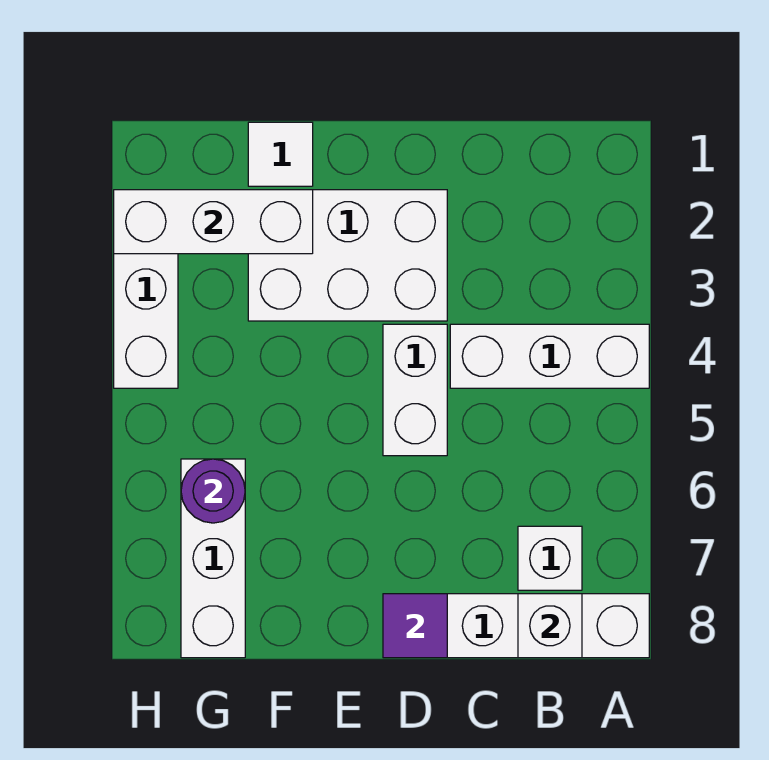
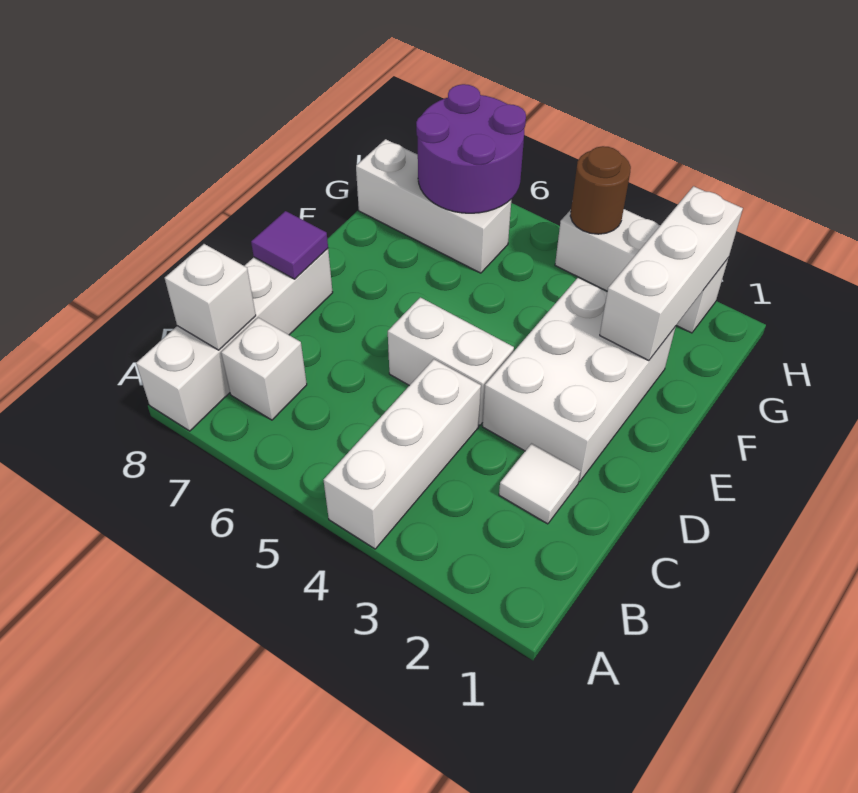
white 1x1 tile [248,122,313,186] -> white 1x1 tile moved to [499,444,580,524]
purple 1x1 round brick [181,459,245,523] -> purple 2x2 round brick [416,84,526,213]
none -> brown 1x1 round brick [570,146,631,234]

